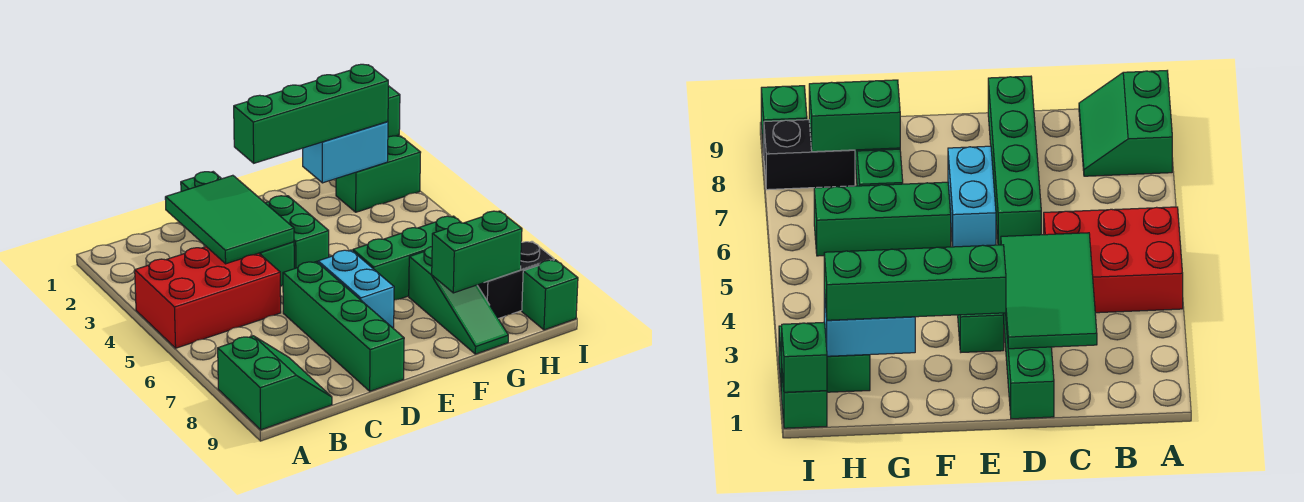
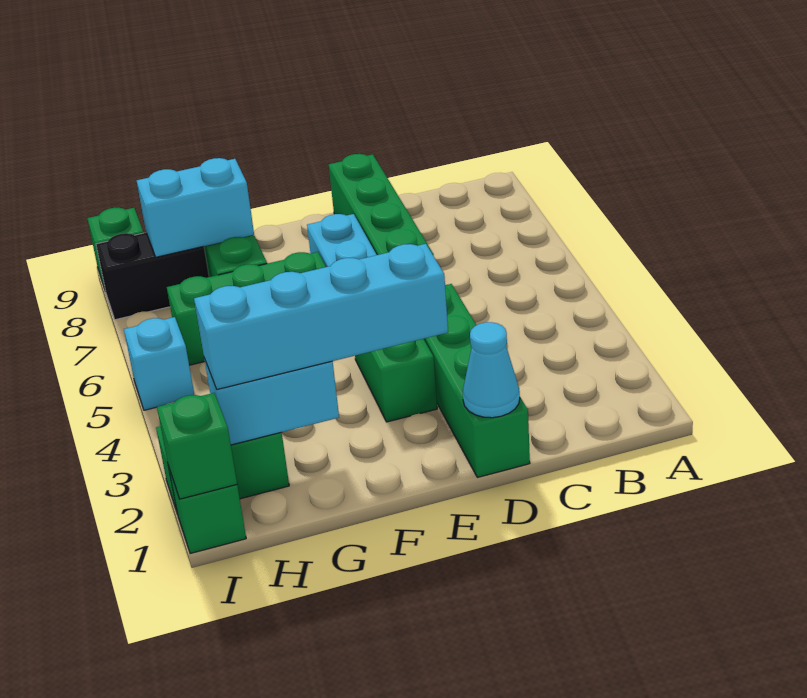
red 2x3 brick [135,247,281,348] -> none
green 2x2 slope [218,336,332,430] -> none
green 2x3 tile [165,175,294,264] -> none
none -> cyan 1x1 cone [463,322,520,418]
green 1x4 brick [234,64,388,163] -> cyan 1x4 brick [194,244,448,389]
green 1x2 brick [432,211,522,293] -> cyan 1x2 brick [137,158,254,257]
none -> cyan 1x1 brick [124,317,194,410]

